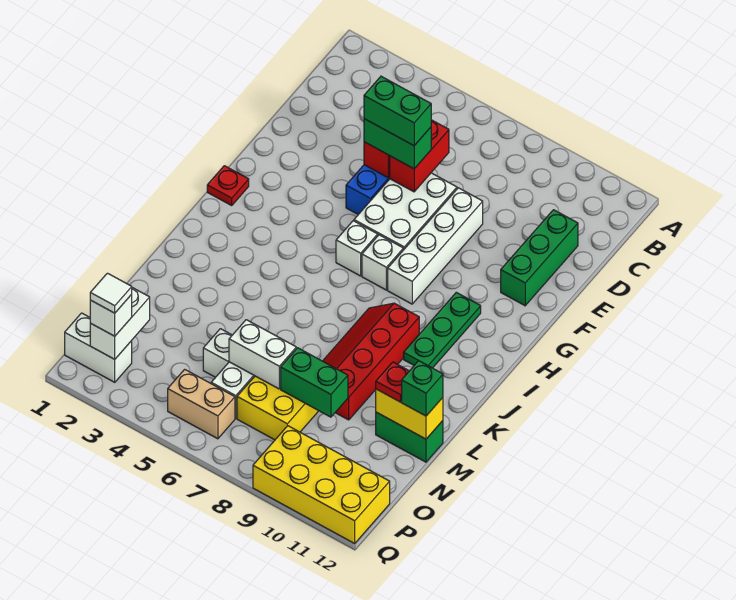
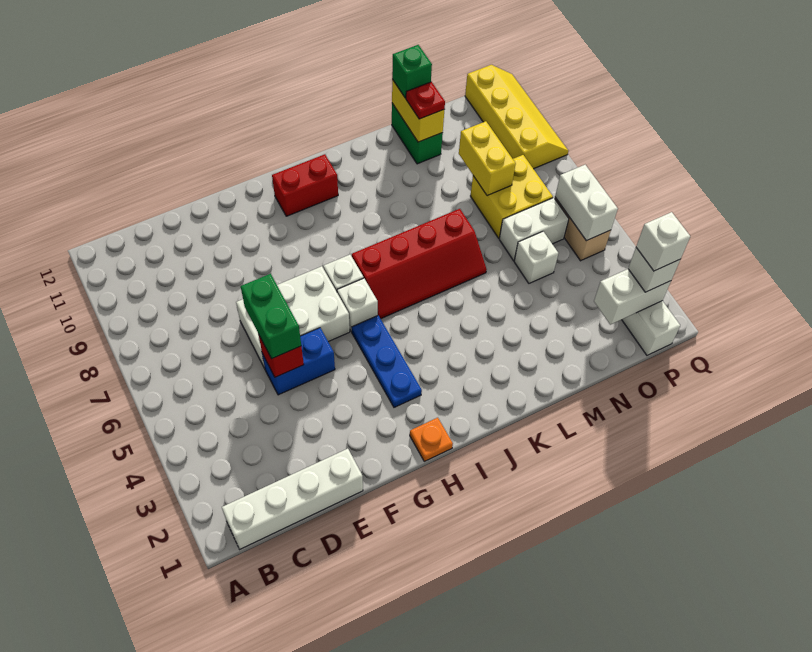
red 1x2 brick [390,120,449,192] -> red 1x2 brick moved to [272,154,338,216]
green 1x3 brick [501,210,578,306] -> none
green 1x2 brick [364,76,431,146] -> none
white 1x4 brick [388,188,483,304] -> white 1x4 brick moved to [222,449,363,549]
red 1x1 plate [207,166,249,205] -> orange 1x1 plate [410,418,453,461]
none -> blue 1x3 plate [352,315,422,407]
green 1x3 plate [404,292,481,368] -> none
red 2x4 slope [323,303,419,420] -> red 2x4 slope moved to [352,209,487,319]
white 1x2 brick [229,320,296,389] -> white 1x2 brick moved to [555,165,618,241]
green 1x2 brick [281,348,348,417] -> yellow 1x2 brick [459,121,516,196]
white 1x1 tile [90,273,132,313] -> white 1x1 brick [636,212,690,271]
yellow 2x4 brick [253,426,390,543] -> yellow 2x4 slope [465,65,568,169]

